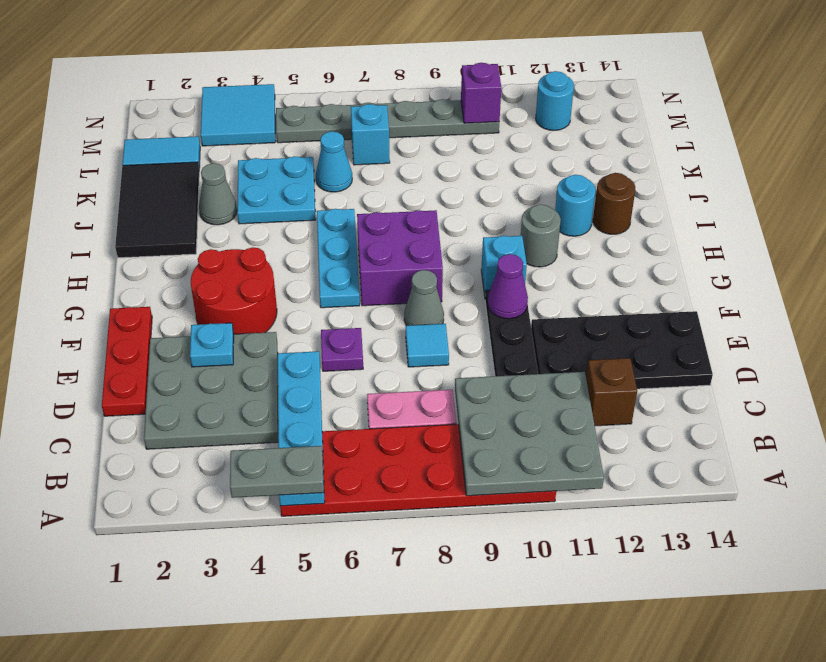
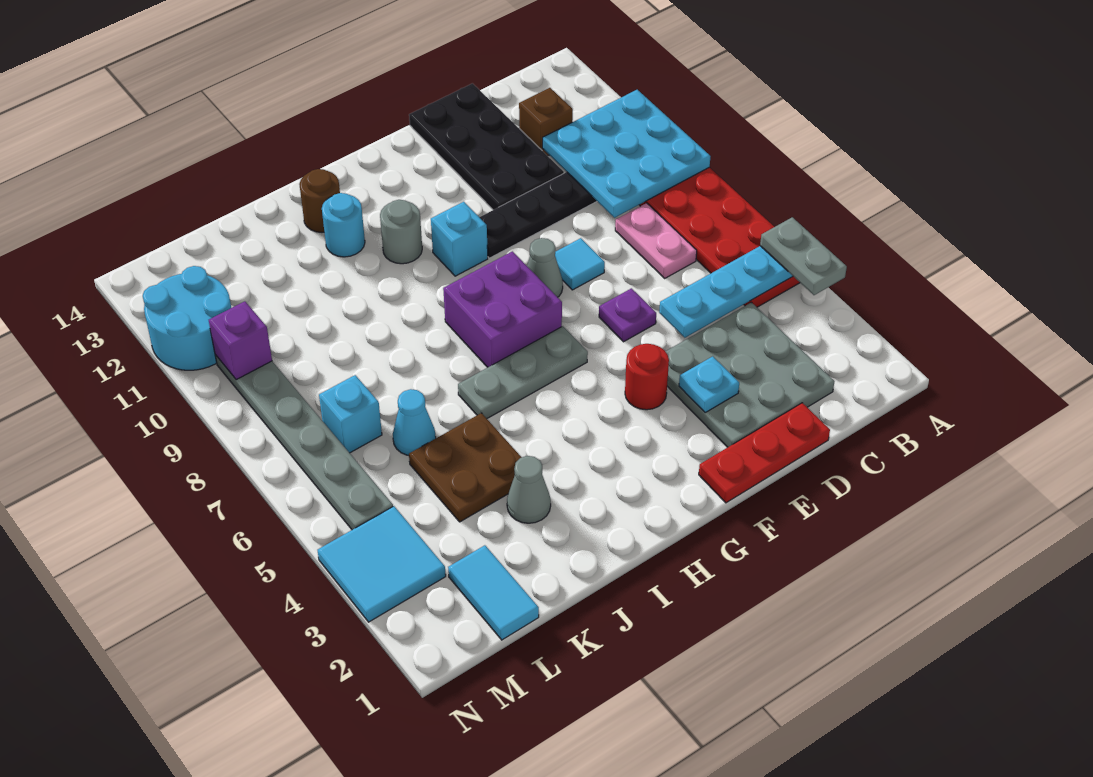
grey 3x3 plate [455,372,604,496] -> cyan 3x3 plate [543,90,710,218]
red 2x2 round brick [191,247,277,334] -> red 1x1 round brick [625,344,669,410]
purple 1x1 cone [488,254,528,319] -> none
cyan 1x3 plate [317,209,360,308] -> grey 1x3 plate [458,326,588,418]
black 2x3 tile [115,162,199,258] -> none
cyan 2x2 plate [237,156,315,224] -> brown 2x2 plate [409,413,522,522]
cyan 1x1 round brick [536,71,574,130] -> cyan 2x2 round brick [143,266,231,370]

